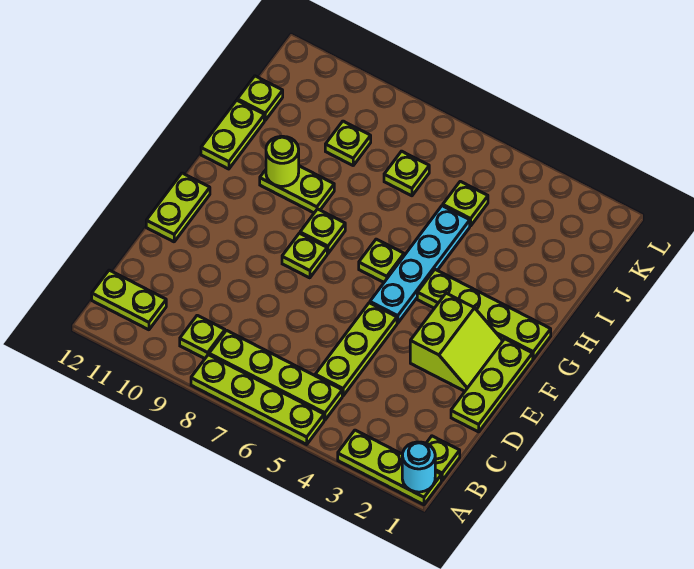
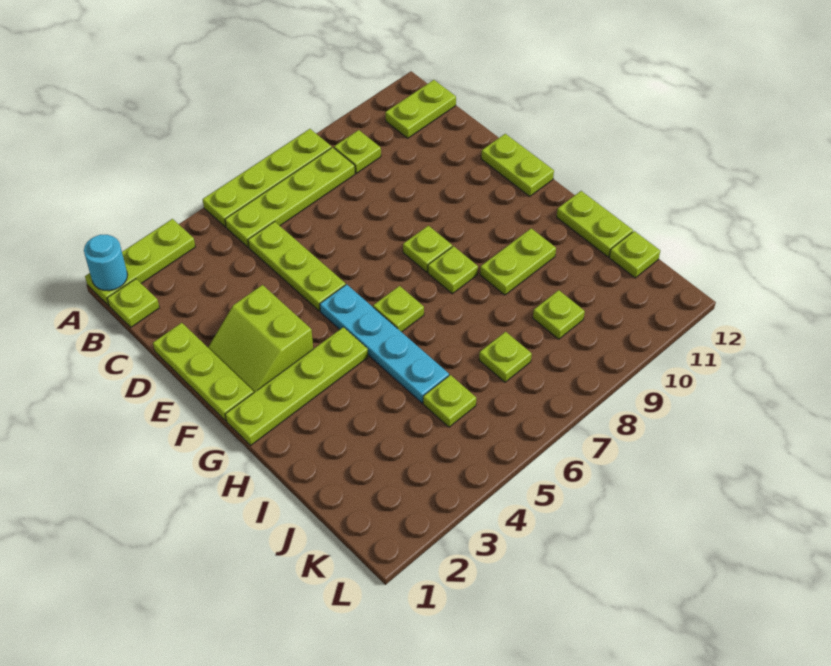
lime 1x1 round brick [266,136,299,186] -> none

